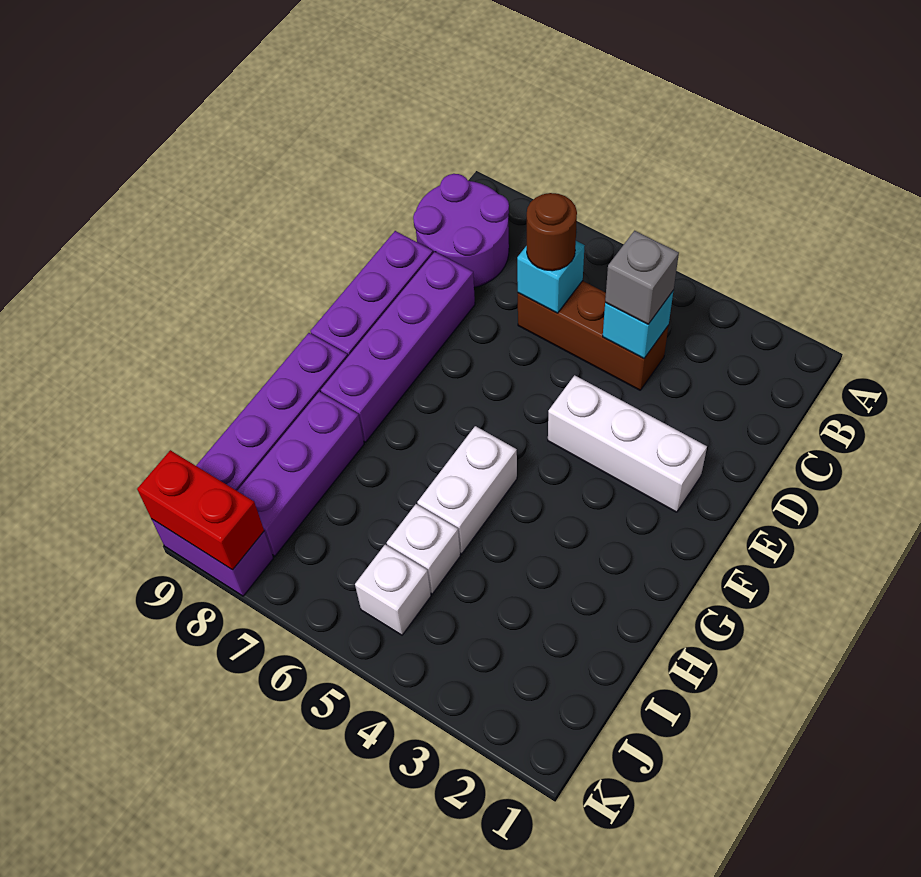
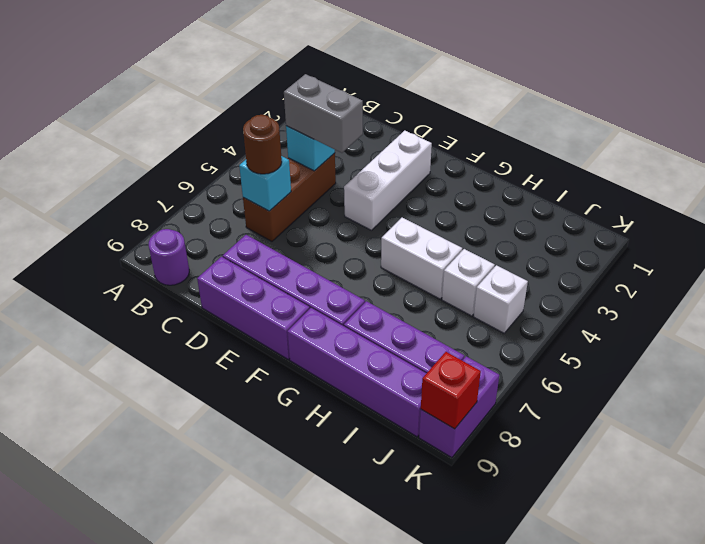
purple 2x2 round brick [413,174,509,287] -> purple 1x1 round brick [149,229,189,285]
grey 1x1 brick [605,231,679,324] -> grey 1x2 brick [284,74,363,153]
red 1x2 brick [137,450,264,570] -> red 1x1 brick [421,352,481,429]

